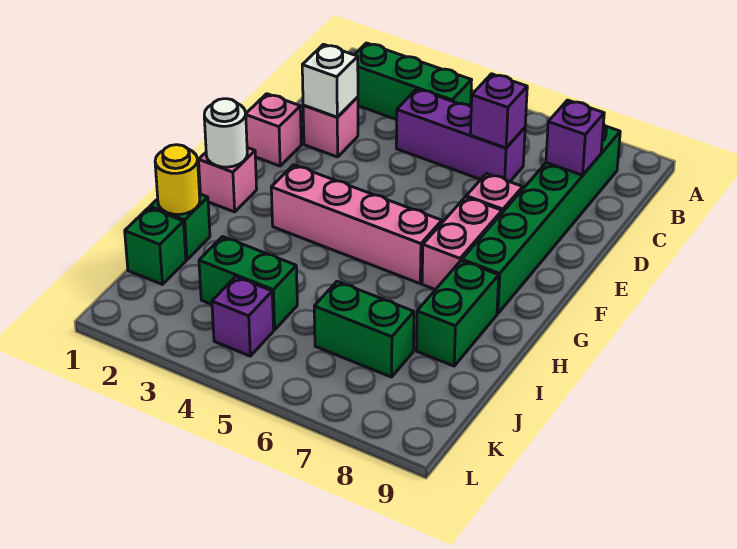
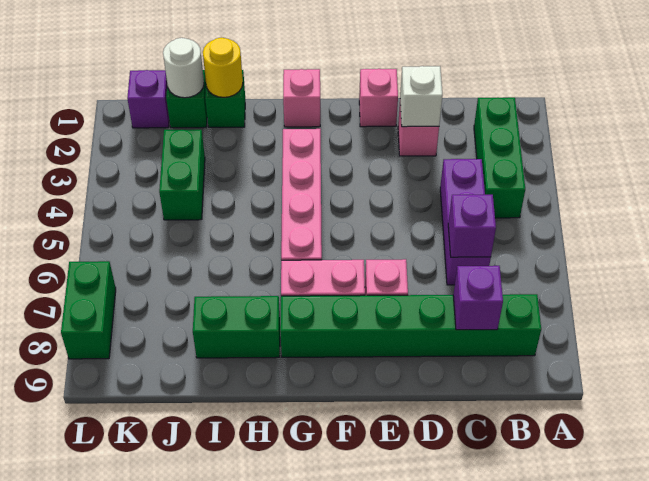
white 1x1 round brick [204,99,247,167] -> white 1x1 round brick moved to [163,38,204,98]
green 1x2 brick [314,281,414,377] -> green 1x2 brick moved to [61,261,116,359]
purple 1x1 brick [212,277,274,356] -> purple 1x1 brick moved to [127,70,169,128]

